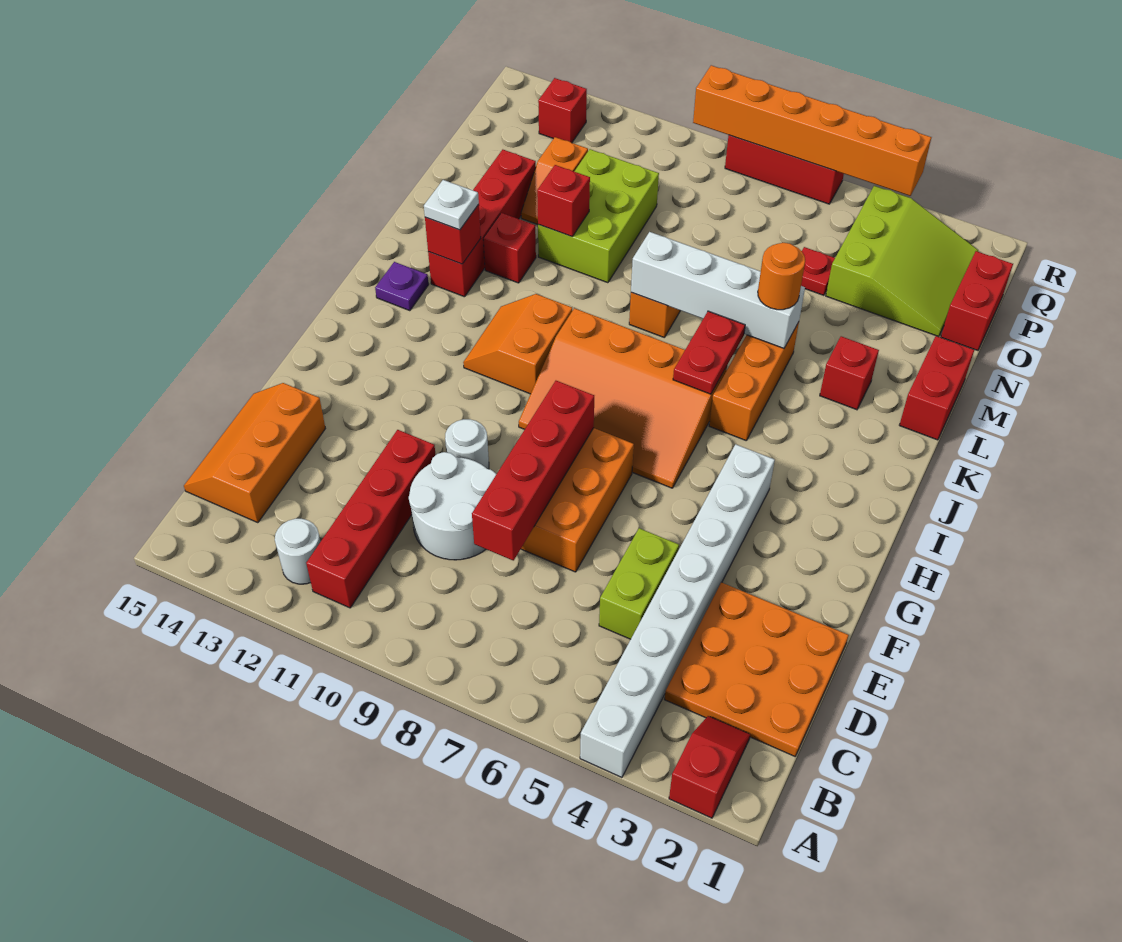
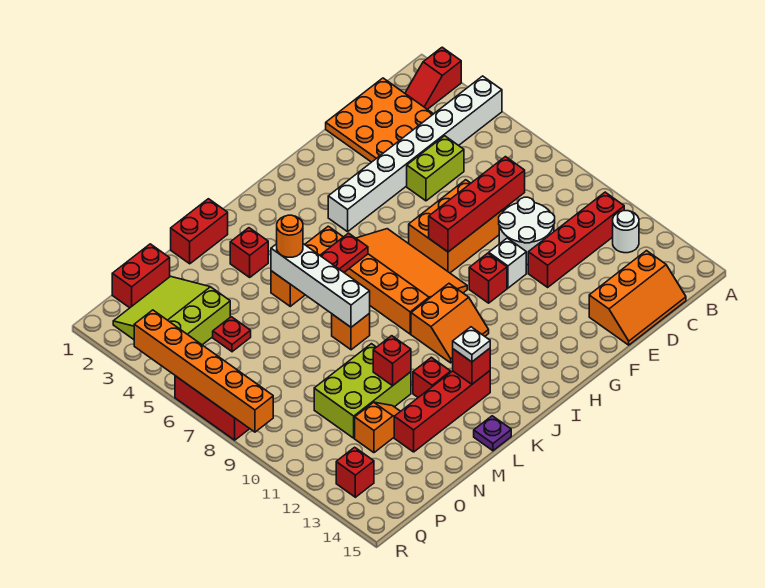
white 1x1 round brick [445,419,489,469] -> white 1x1 brick [489,238,526,288]
none -> red 1x1 brick [469,253,507,303]
purple 1x1 plate [375,262,429,311] -> purple 1x1 plate moved to [474,416,511,451]

